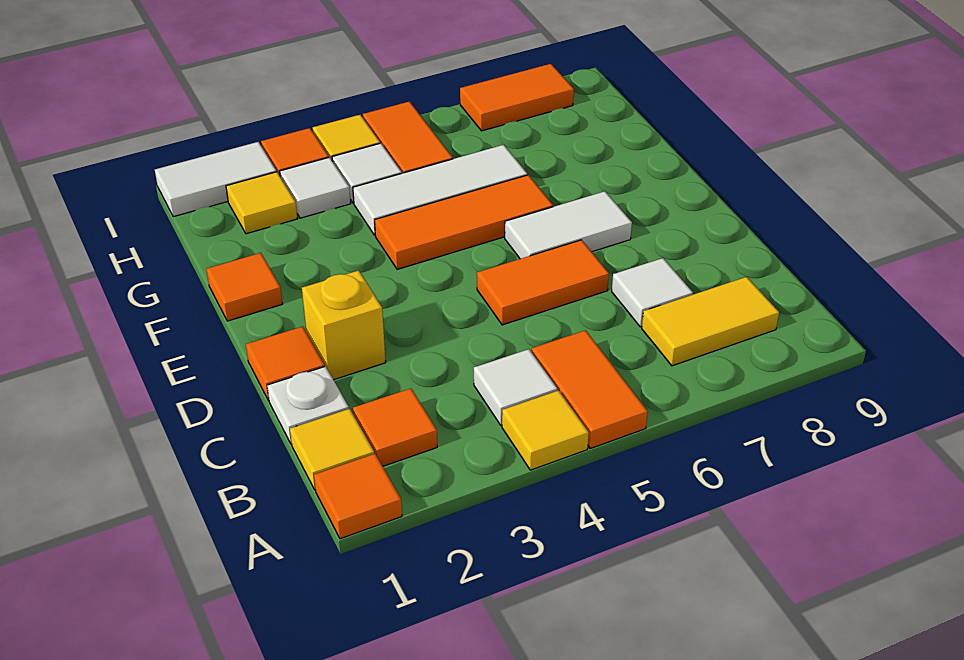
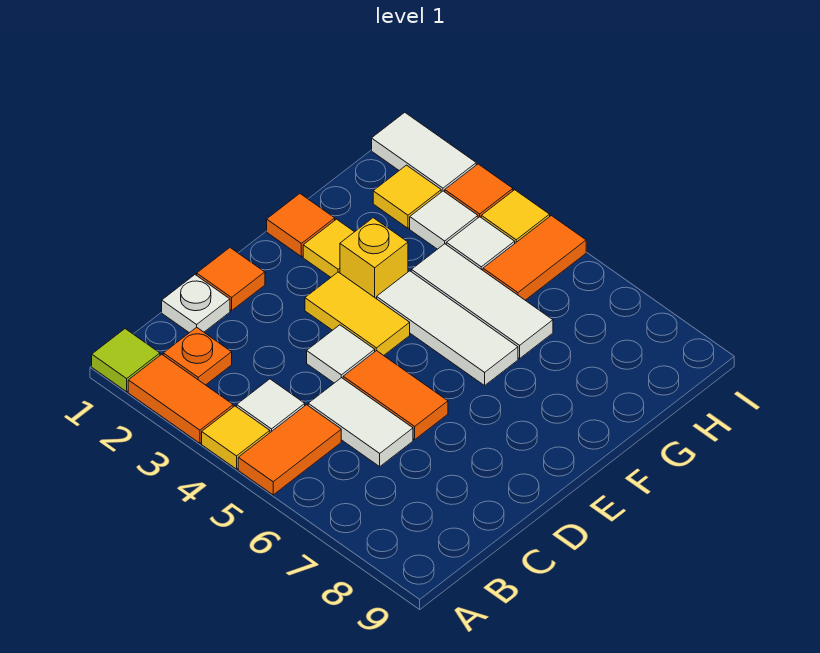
orange 1x1 tile [314,454,402,539] -> lime 1x1 tile [92,329,160,392]
yellow 1x1 tile [290,409,374,490] -> yellow 1x1 tile moved to [303,219,354,277]
orange 1x1 tile [353,388,437,466] -> orange 1x1 plate [163,327,232,385]
yellow 1x2 tile [642,277,779,366] -> yellow 1x2 tile moved to [305,272,410,355]
white 1x1 tile [612,258,693,327] -> white 1x1 tile moved to [307,325,375,383]
yellow 1x1 brick [302,270,386,380] -> yellow 1x1 brick moved to [340,218,408,299]
white 1x2 tile [505,191,632,259] -> white 1x2 tile moved to [308,378,413,467]
orange 1x3 tile [375,175,553,269] -> white 1x3 tile [377,271,518,385]
orange 1x2 tile [460,64,574,131] -> orange 1x2 tile moved to [128,354,233,443]

